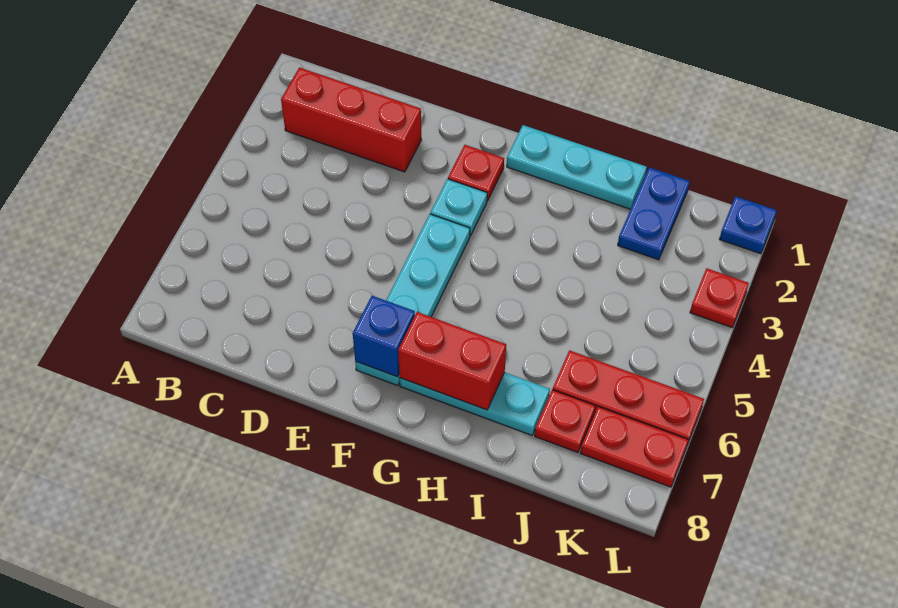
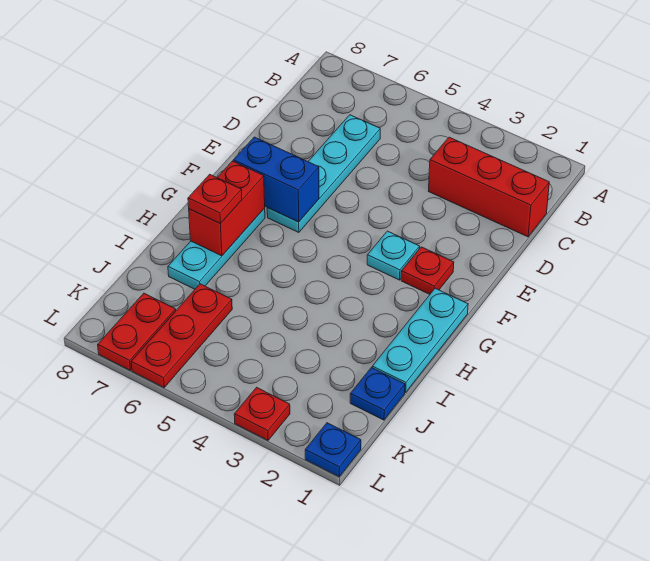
red 1x3 brick [281,67,421,172] -> red 1x3 brick turned to [429,137,549,237]
cyan 1x4 plate [355,214,470,386] -> cyan 1x4 plate turned to [267,115,380,233]
blue 1x1 brick [353,296,415,377] -> blue 1x2 brick [233,137,319,222]
blue 1x2 plate [618,167,690,260] -> blue 1x1 plate [350,368,405,420]
red 1x1 plate [535,390,595,452] -> red 1x1 plate moved to [188,174,242,224]

